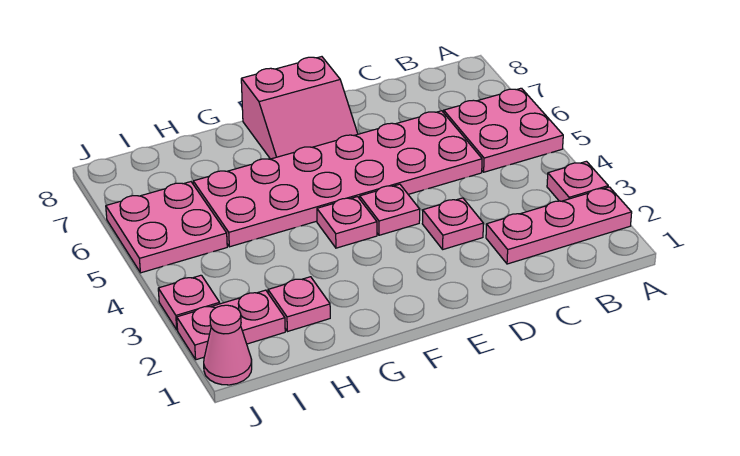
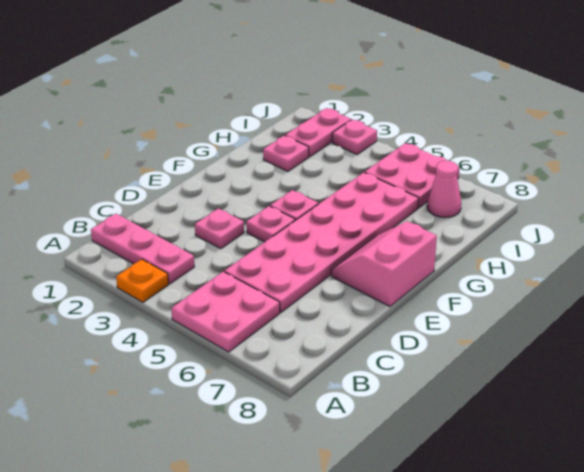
pink 1x3 plate [486,187,632,264] -> pink 1x3 plate turned to [91,214,194,284]
pink 1x1 plate [547,161,608,201] -> orange 1x1 plate [116,259,168,302]
pink 1x1 cone [204,305,252,385] -> pink 1x1 cone moved to [427,161,461,218]

